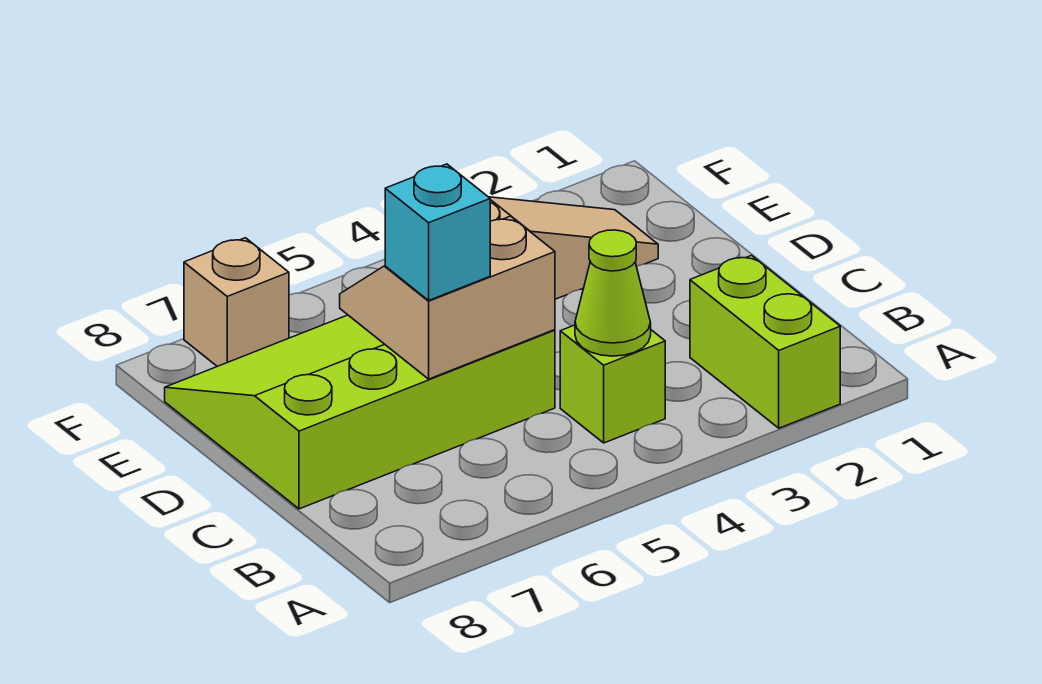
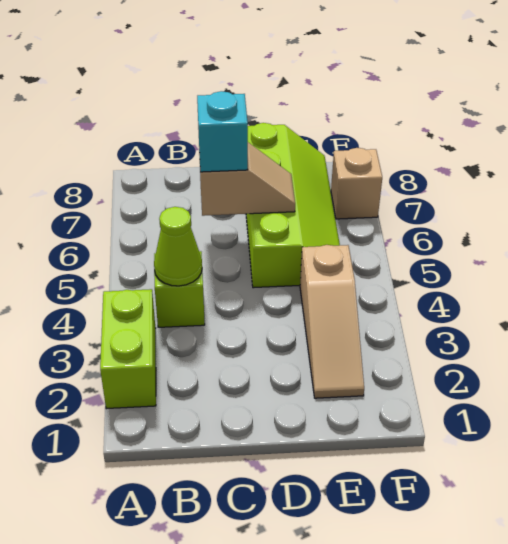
lime 1x2 brick [690,255,840,428] -> lime 1x2 brick turned to [100,289,156,409]
lime 3x4 slope [165,315,555,509] -> lime 2x4 slope [246,123,340,288]
tan 2x2 slope [340,216,555,379] -> tan 1x2 slope [199,143,295,216]

